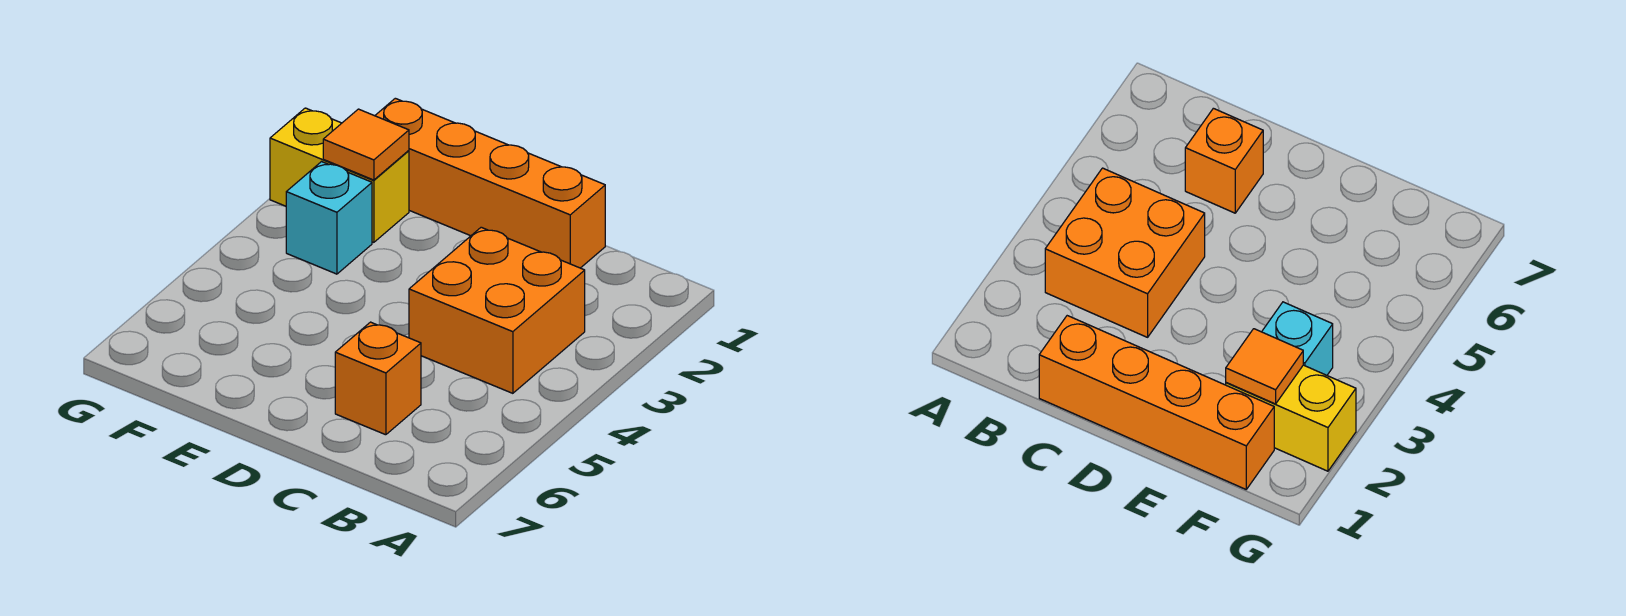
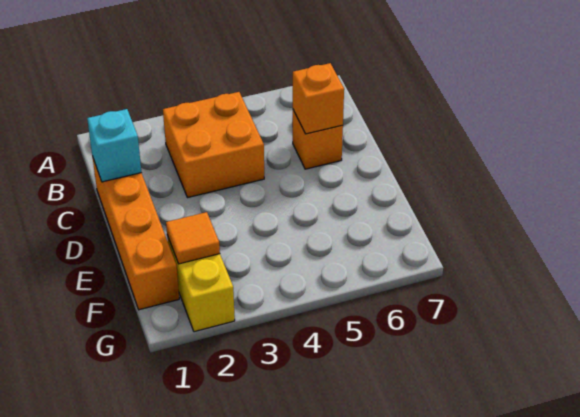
none -> orange 1x1 brick [293,63,344,134]
cyan 1x1 brick [286,162,372,274] -> cyan 1x1 brick moved to [87,109,142,182]

